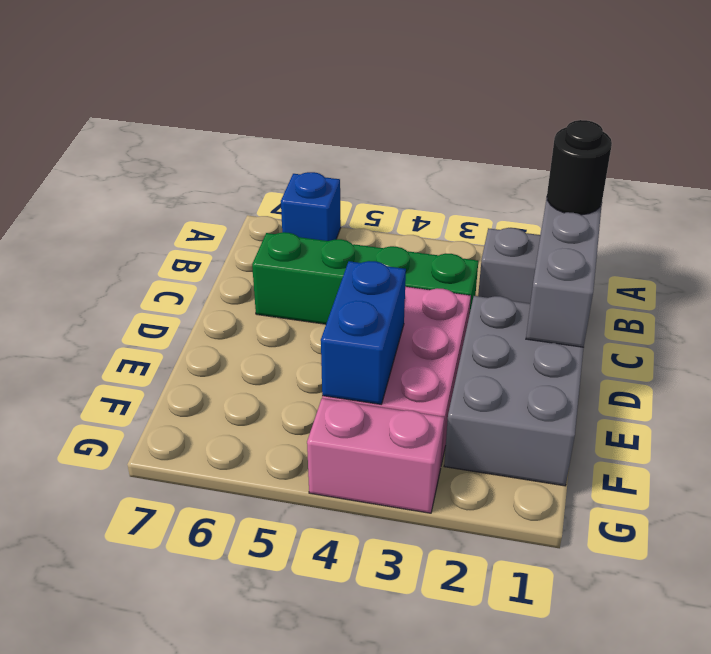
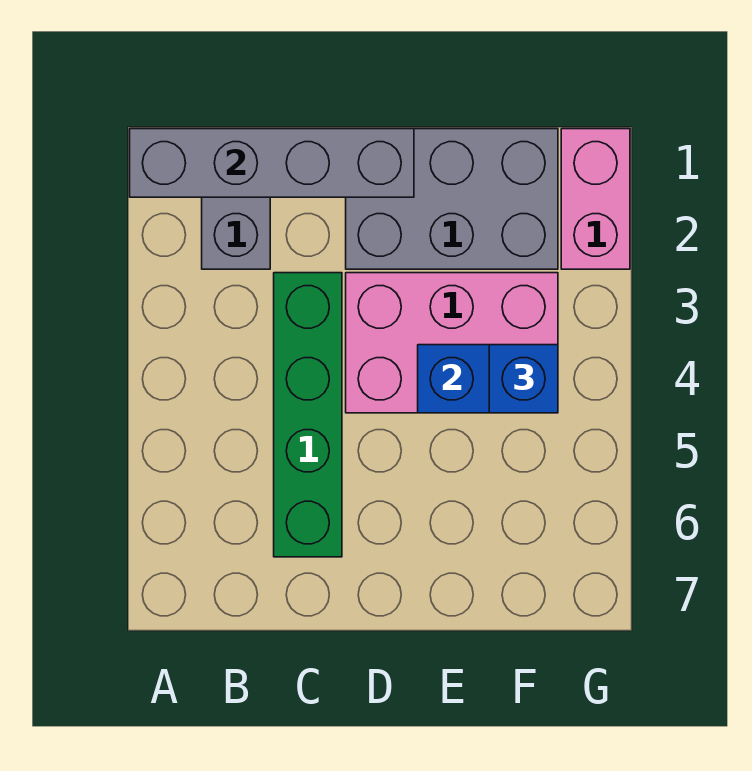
blue 1x1 brick [281,172,341,241] -> blue 1x1 brick moved to [489,345,558,413]
black 1x1 round brick [547,120,612,215] -> none
pink 1x2 brick [307,398,444,513] -> pink 1x2 brick moved to [561,129,630,269]

